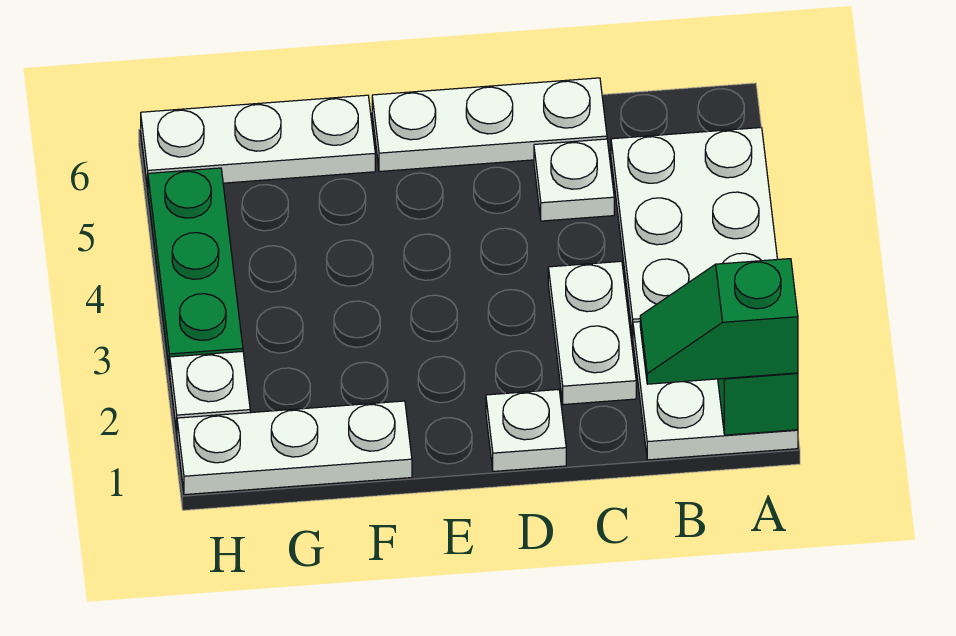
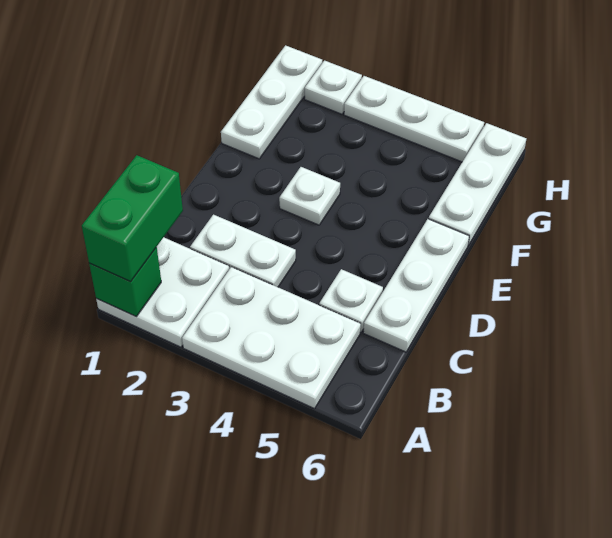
green 1x2 slope [640,259,798,384] -> green 1x2 brick [82,155,183,282]
white 1x1 plate [486,389,566,471] -> white 1x1 plate moved to [279,167,340,225]
green 1x3 plate [148,168,243,372] -> white 1x3 plate [344,76,484,162]

